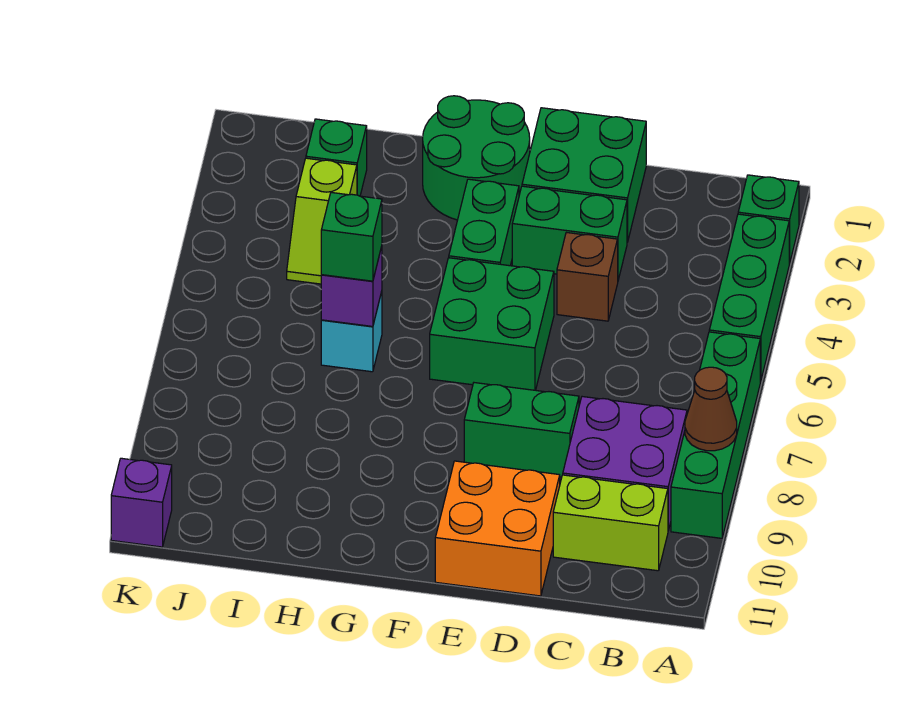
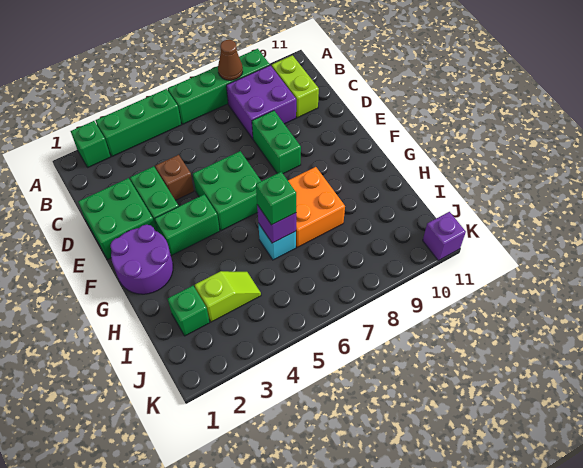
orange 2x2 brick [435,461,560,596] -> orange 2x2 brick moved to [288,167,345,247]
green 2x2 round brick [423,96,530,220] -> purple 2x2 round brick [110,225,173,294]

